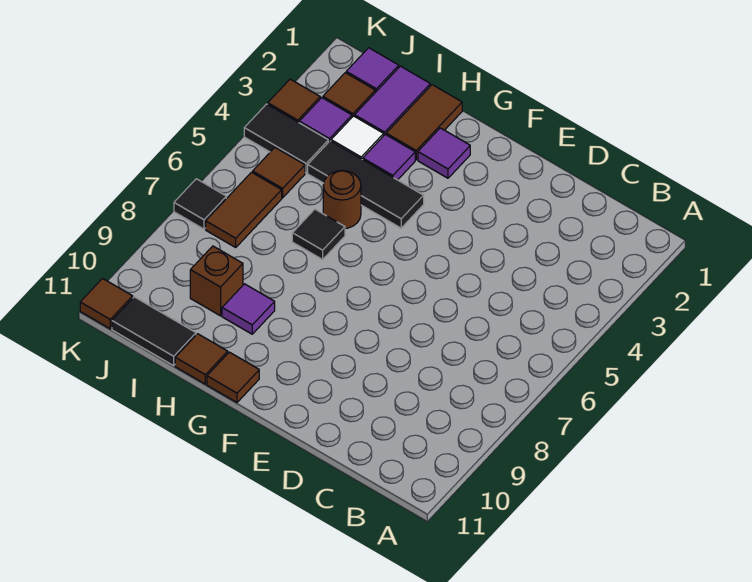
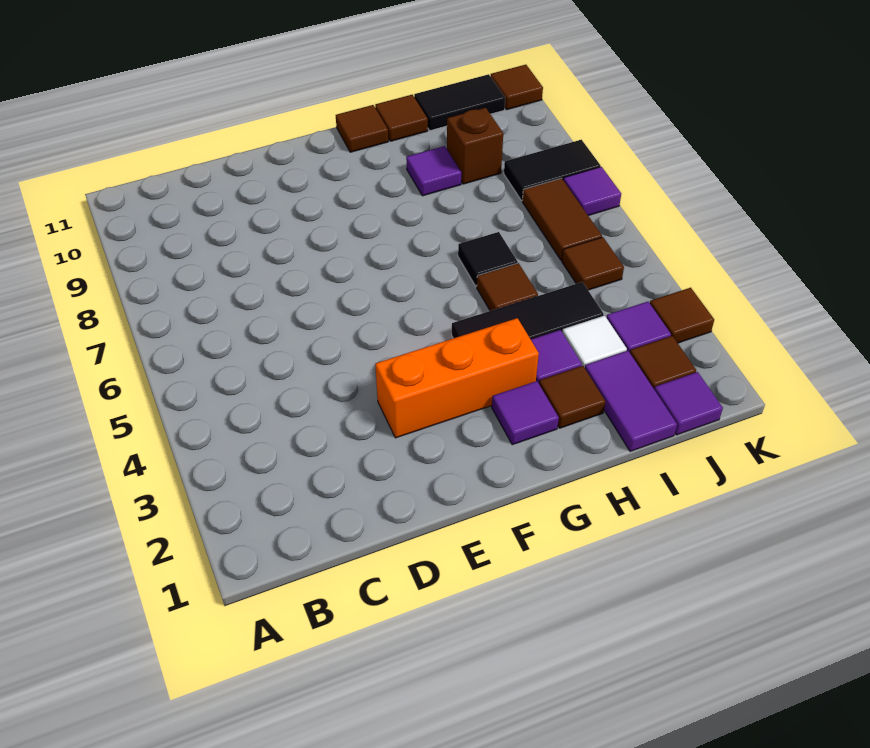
none -> orange 1x3 brick [375,318,539,438]
brown 1x2 tile [386,85,462,160] -> brown 1x1 tile [539,366,605,428]
brown 1x1 round brick [323,171,361,229] -> brown 1x1 tile [477,263,538,311]
black 1x2 tile [244,104,328,173] -> black 1x2 tile moved to [504,140,601,201]
black 1x1 tile [174,179,226,229] -> purple 1x1 tile [563,167,621,216]

